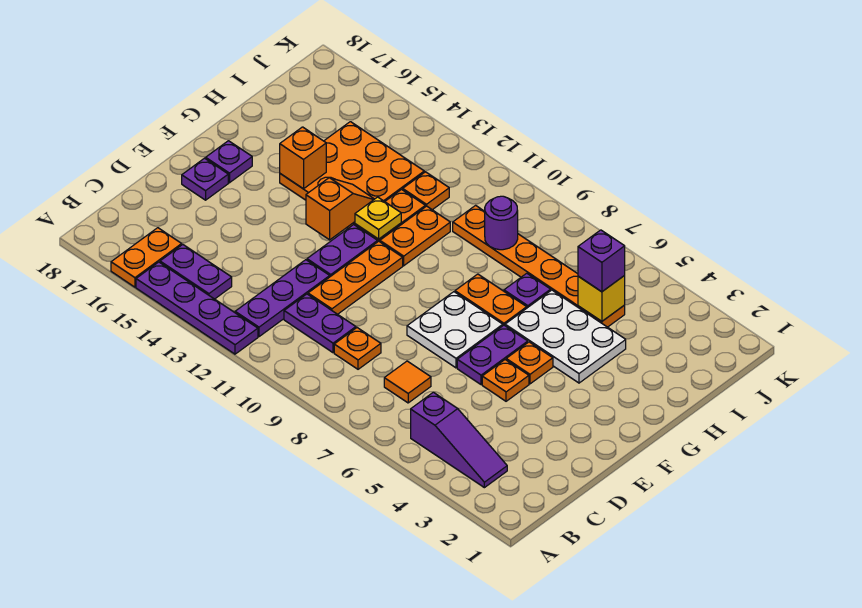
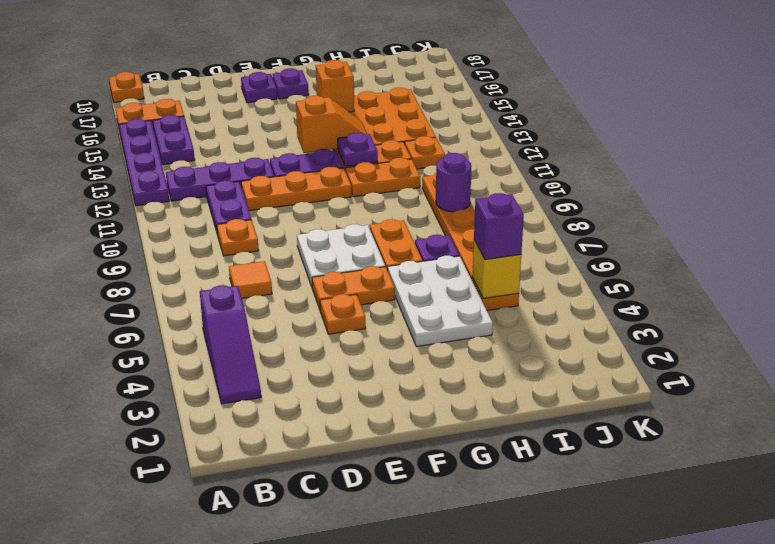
purple 1x2 plate [457,325,528,385] -> orange 1x2 plate [312,266,395,309]
orange 1x1 plate [506,342,553,384] -> orange 1x1 plate moved to [109,72,144,102]
yellow 1x1 plate [355,197,401,239] -> purple 1x1 plate [338,133,378,166]

